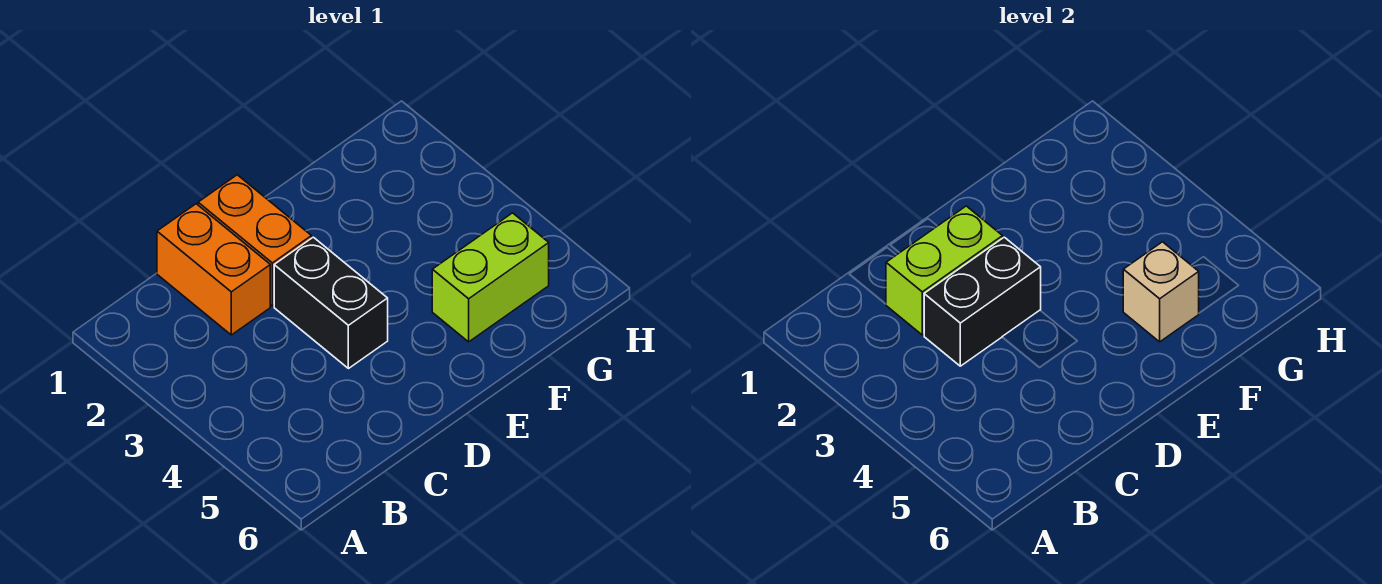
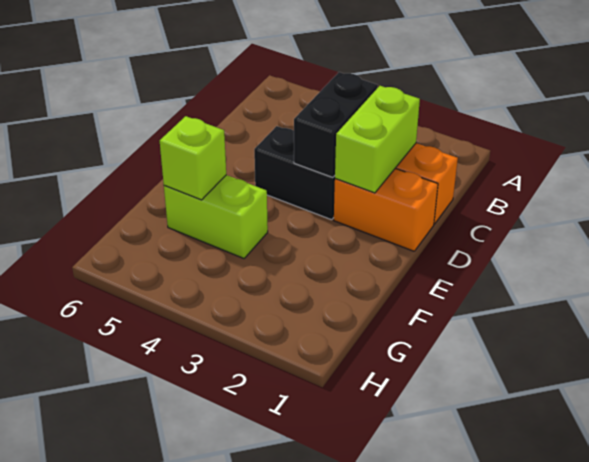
lime 1x2 brick [432,213,549,342] -> lime 1x2 brick turned to [164,175,268,258]
tan 1x1 brick [1123,242,1199,342] -> lime 1x1 brick [160,116,226,200]

